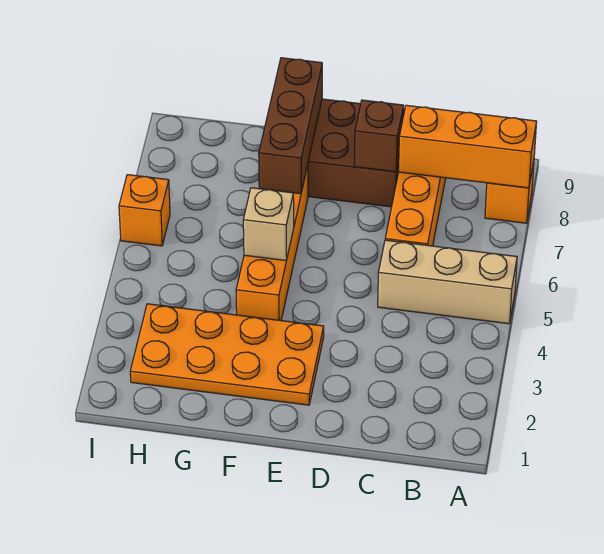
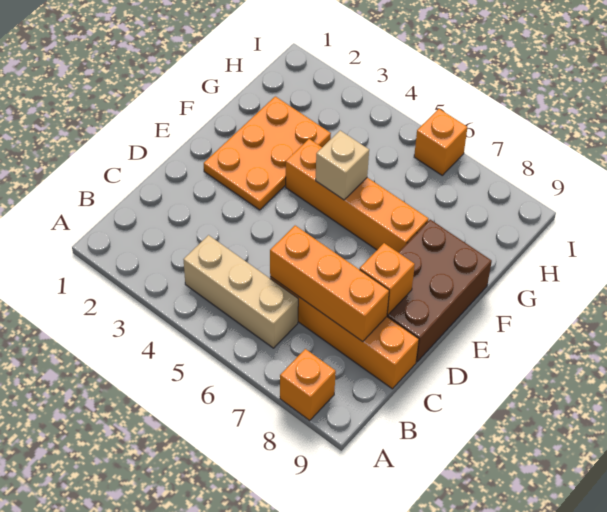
tan 1x3 brick [378,240,517,324] -> tan 1x3 brick turned to [183,235,298,348]
orange 1x3 brick [398,105,537,188] -> orange 1x3 brick turned to [270,226,389,342]
brown 1x1 brick [354,100,404,172] -> orange 1x1 brick [360,243,415,315]
orange 2x4 plate [130,304,324,405] -> orange 2x3 plate [204,96,331,210]
brown 1x3 brick [259,58,322,194] -> none

